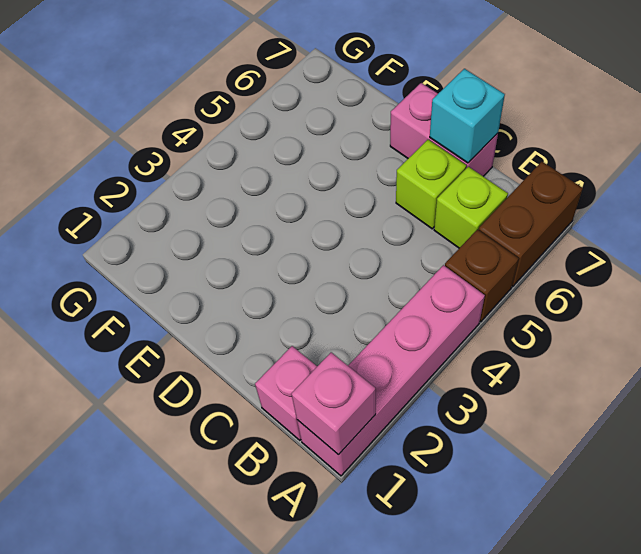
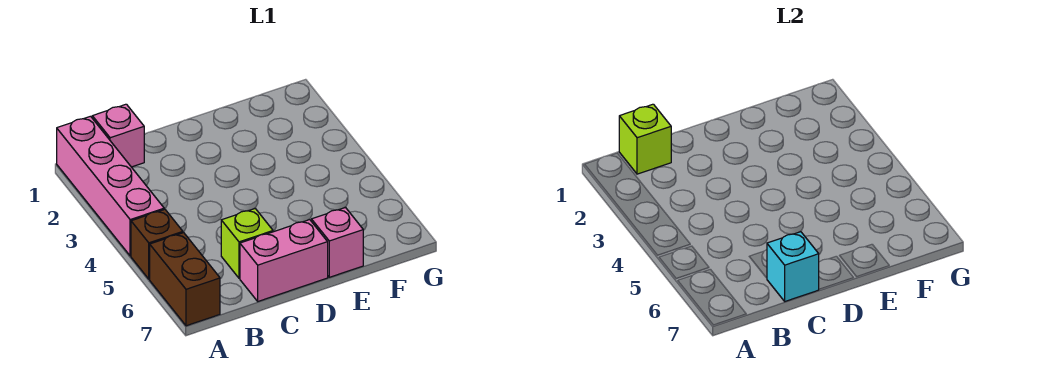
pink 1x1 brick [291,352,376,455] -> pink 1x1 brick moved to [312,208,363,277]
lime 1x1 brick [434,167,508,248] -> lime 1x1 brick moved to [619,104,671,174]

